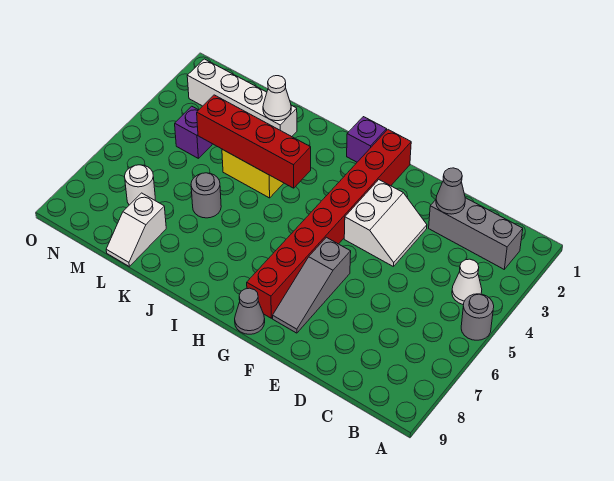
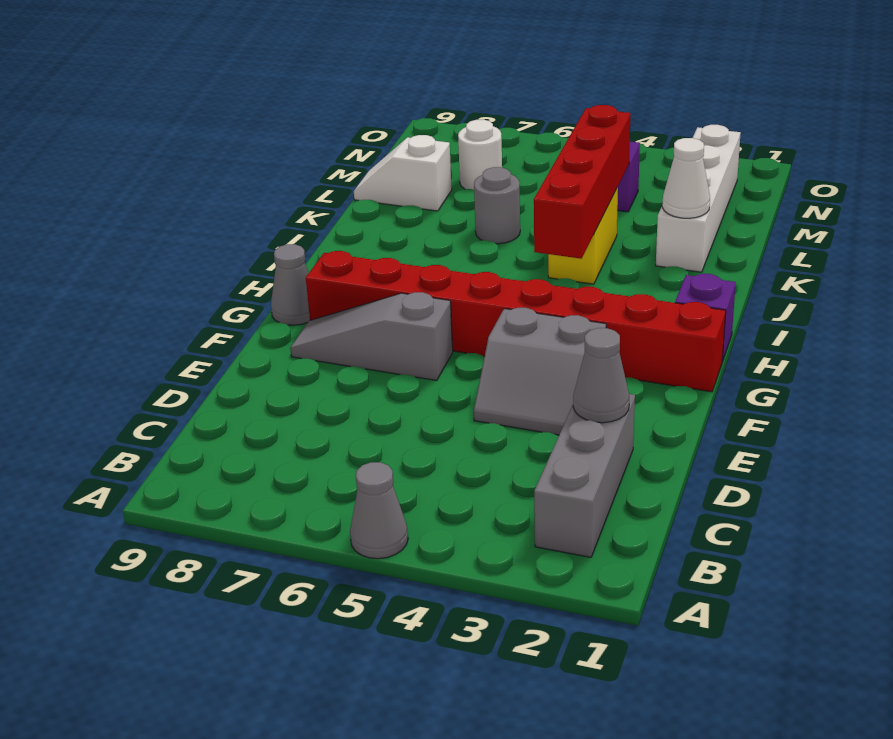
grey 1x1 round brick [461,294,494,340] -> grey 1x1 cone [350,462,408,559]
white 1x1 cone [452,259,482,305] -> none
white 2x2 slope [344,180,427,267] -> grey 2x2 slope [474,308,606,435]

